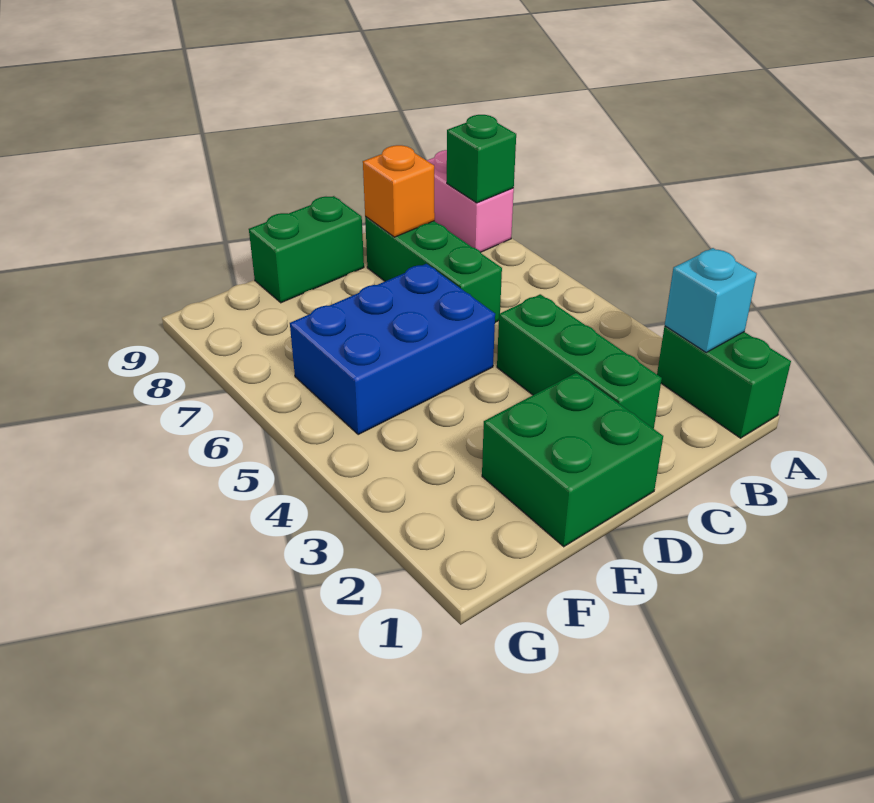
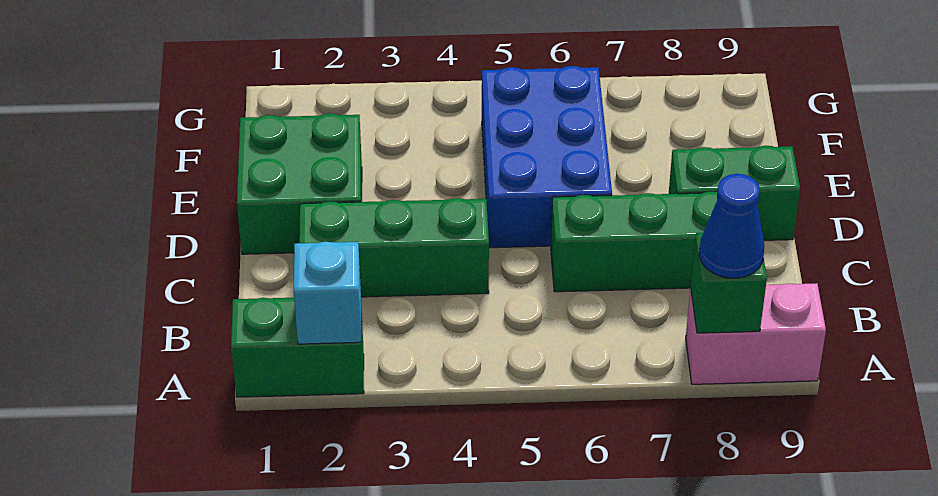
none -> blue 1x1 cone [699,174,764,278]
orange 1x1 brick [363,145,435,237] -> none
green 1x2 brick [249,196,364,303] -> green 1x2 brick turned to [669,146,800,240]

